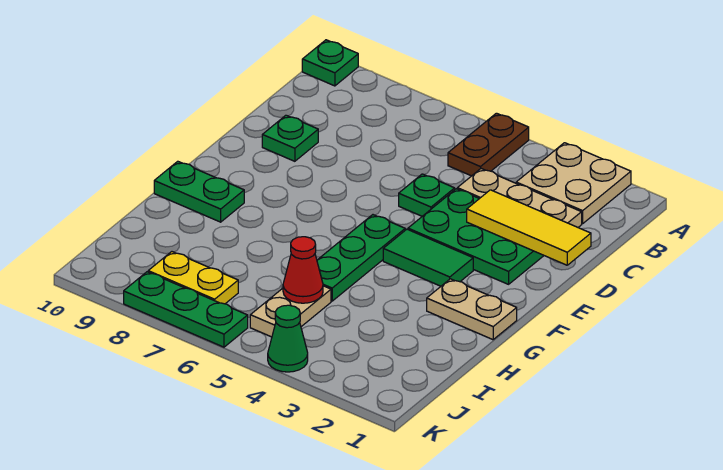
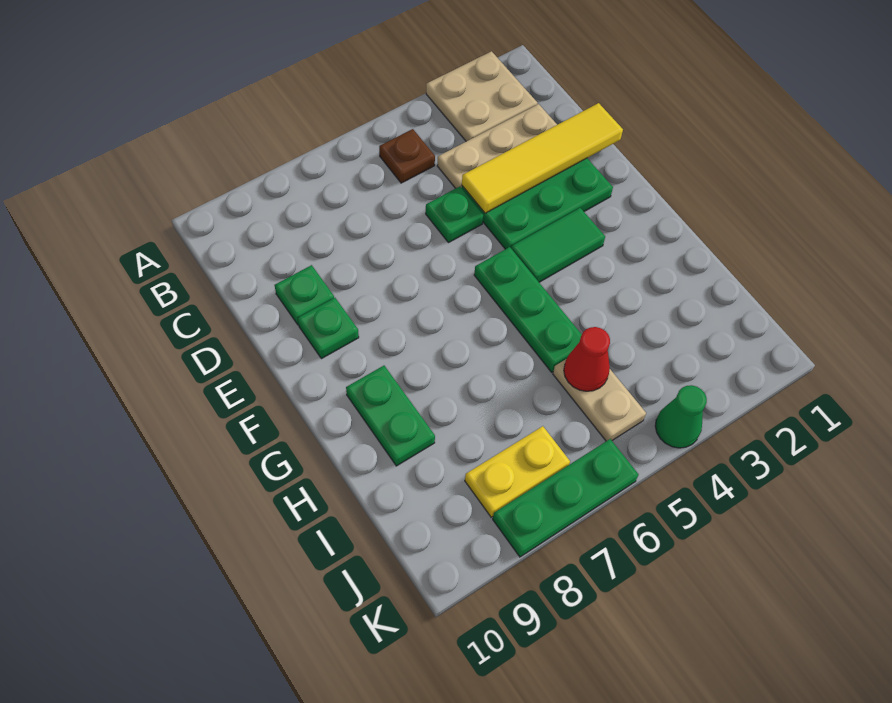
brown 1x2 plate [448,113,529,176] -> brown 1x1 plate [379,129,435,183]
green 1x1 plate [302,40,358,86] -> green 1x1 plate moved to [298,298,359,359]
yellow 1x3 tile [467,190,591,265] -> yellow 1x4 tile [462,103,623,213]
tan 1x2 plate [427,279,517,340] -> none
green 1x2 plate [154,161,244,222] -> green 1x2 plate turned to [346,366,435,466]

